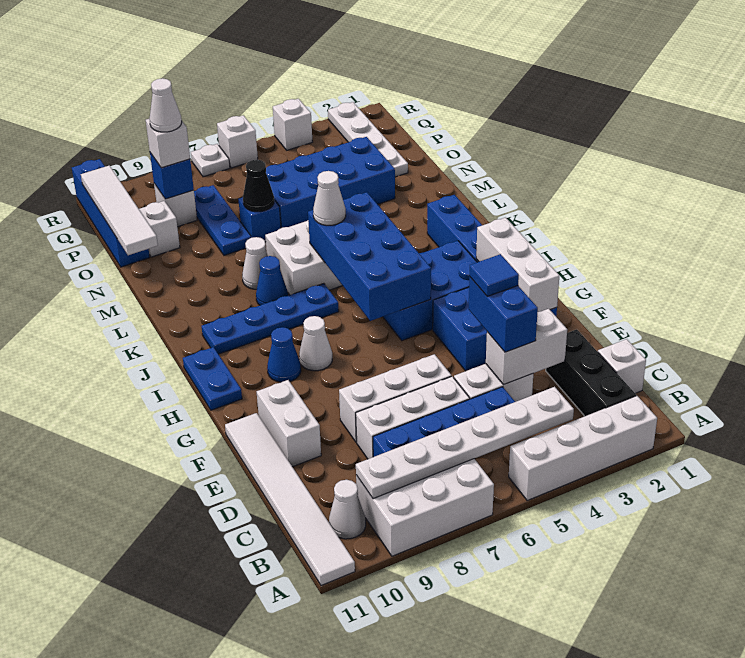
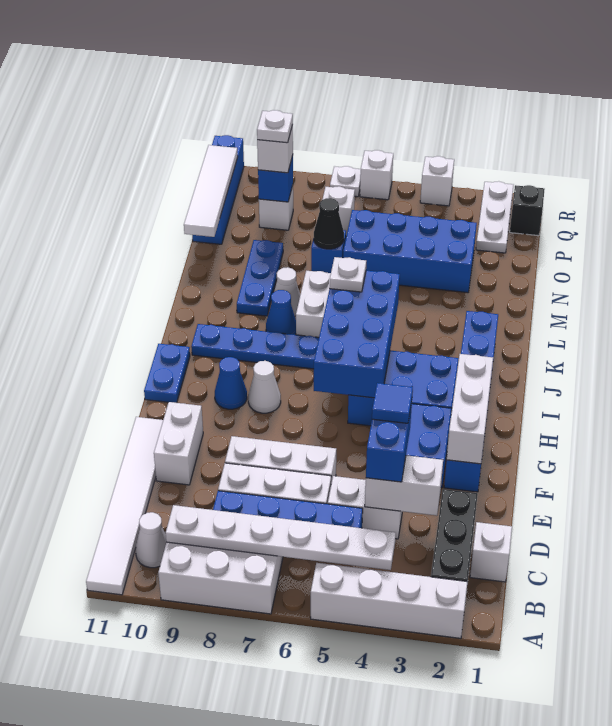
white 1x1 cone [313,171,346,225] -> white 1x1 plate [329,257,366,292]
blue 1x3 plate [194,185,251,255] -> blue 1x3 plate moved to [237,240,283,316]
white 1x4 plate [328,102,408,177] -> white 1x3 plate [476,181,513,253]
white 1x1 brick [139,201,180,257] -> white 1x1 brick moved to [322,186,355,236]
white 1x1 cone [149,78,182,132] -> white 1x1 plate [257,110,293,143]
none -> black 1x1 brick [510,185,545,236]

